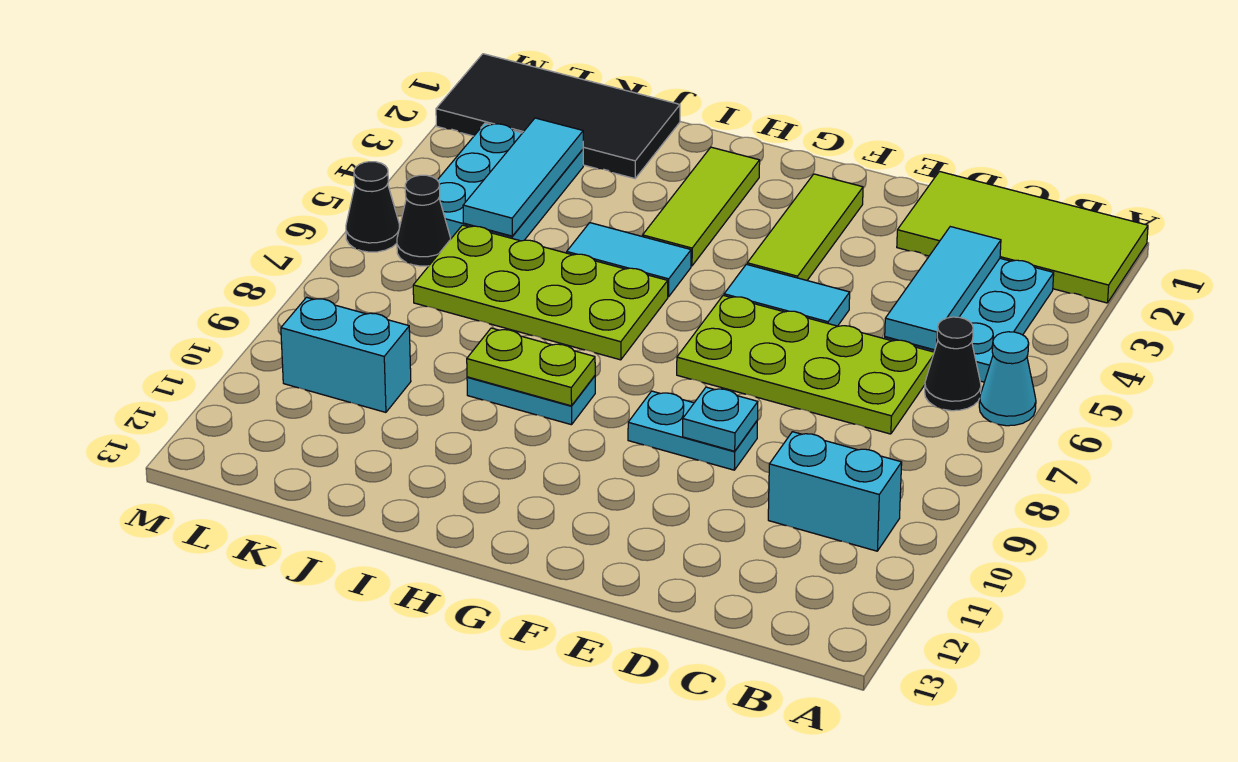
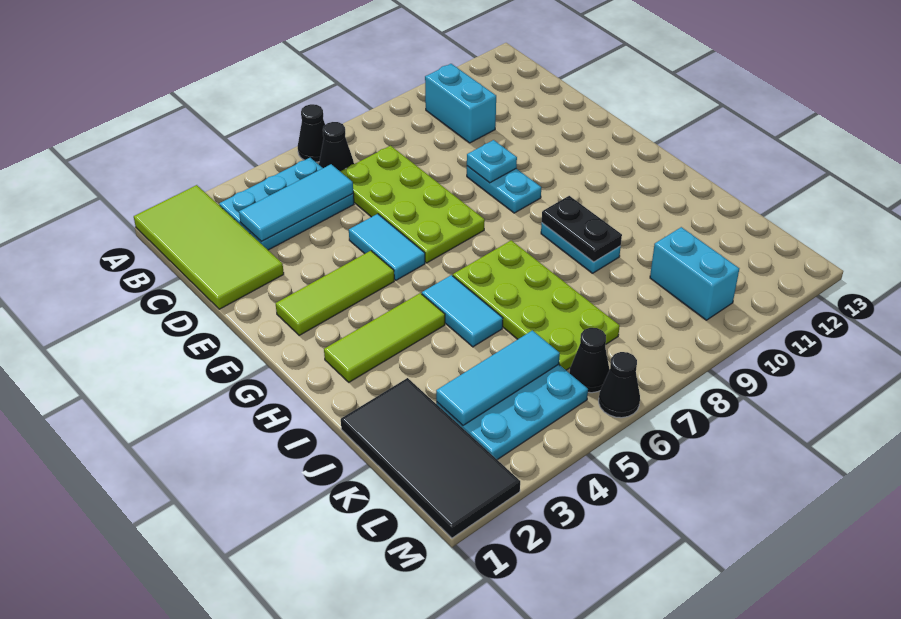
cyan 1x1 cone [979,332,1036,426] -> black 1x1 cone [298,104,325,162]
lime 1x2 plate [467,328,595,406] -> black 1x2 plate [542,196,622,262]

